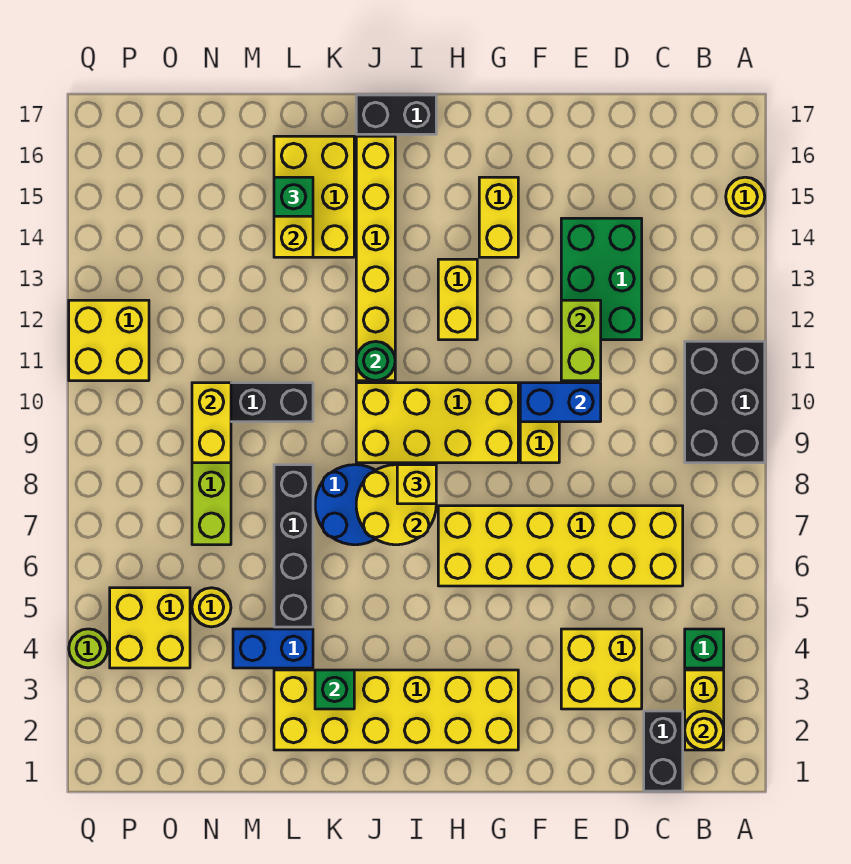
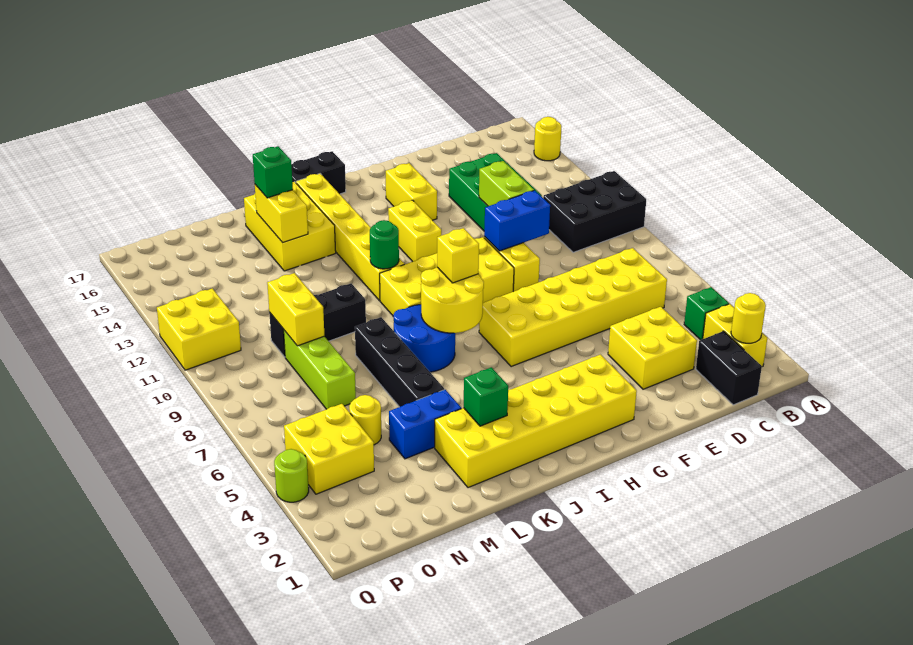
black 2x3 brick [685,341,765,463] -> black 2x3 brick turned to [543,171,646,252]

